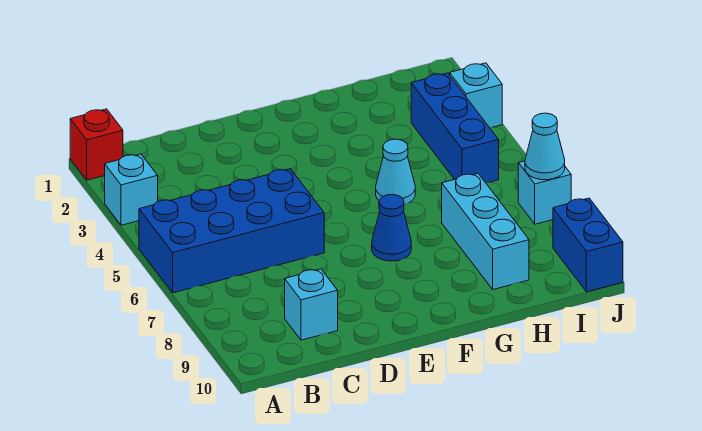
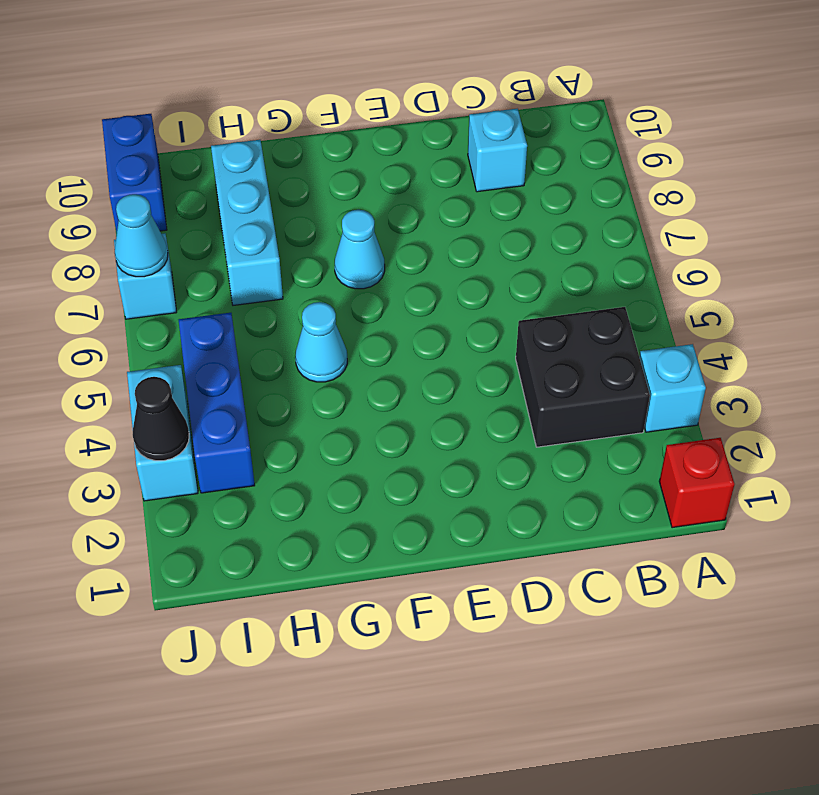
blue 2x4 brick [139,169,324,293] -> none
none -> black 2x2 brick [516,307,650,447]
blue 1x1 cone [372,194,411,261] -> cyan 1x1 cone [335,210,385,289]
cyan 1x1 brick [450,63,502,128] -> cyan 1x2 brick [127,365,198,501]
none -> black 1x1 cone [133,377,189,461]

